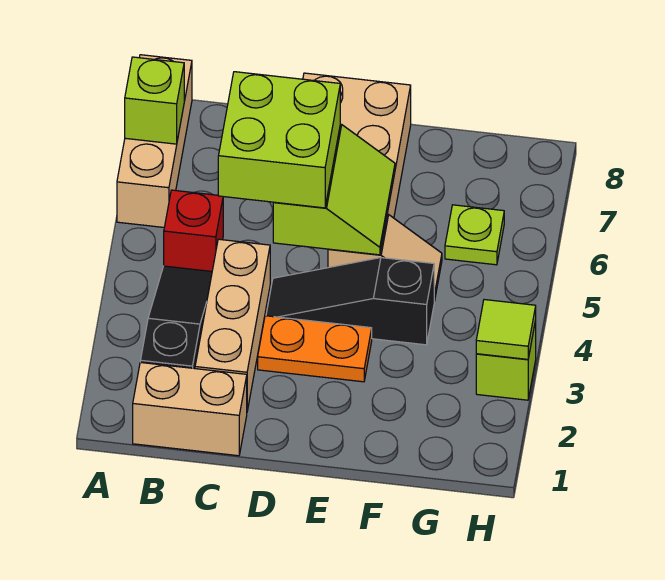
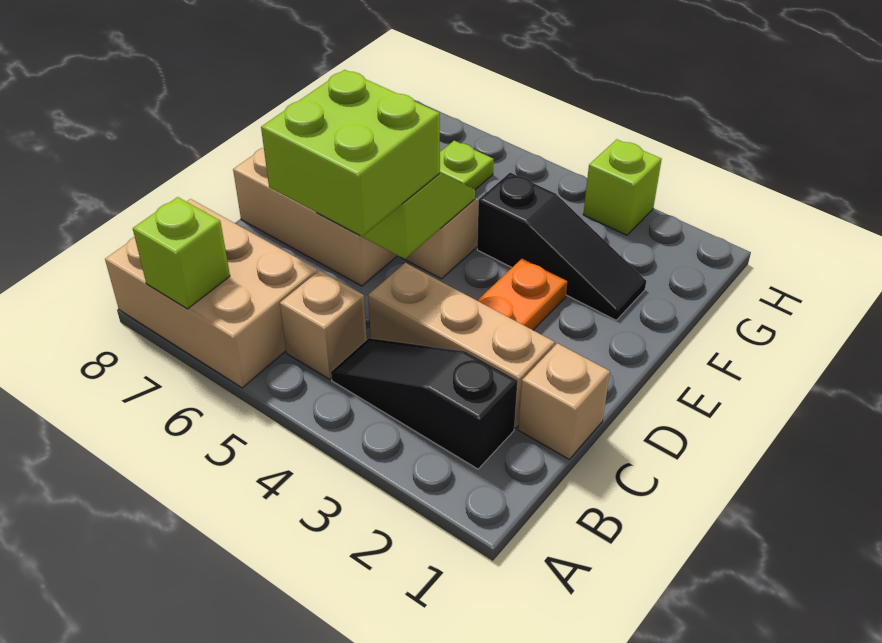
tan 1x3 brick [117,55,192,227] -> tan 2x3 brick [105,199,317,388]
tan 1x2 brick [133,362,247,456] -> tan 1x1 brick [518,343,610,459]
red 1x1 brick [164,190,223,271] -> tan 1x1 brick [280,270,367,379]
black 1x3 slope [266,258,434,345] -> black 1x3 slope turned to [477,173,646,320]
lime 1x1 tile [476,300,536,359] -> none

